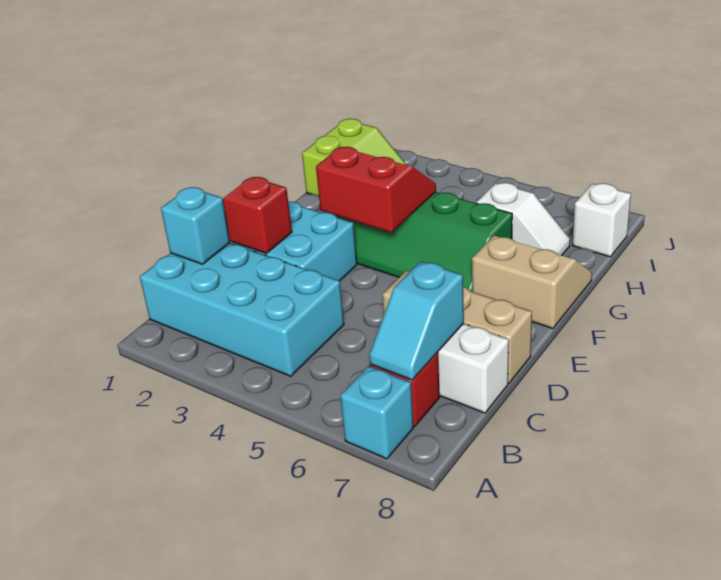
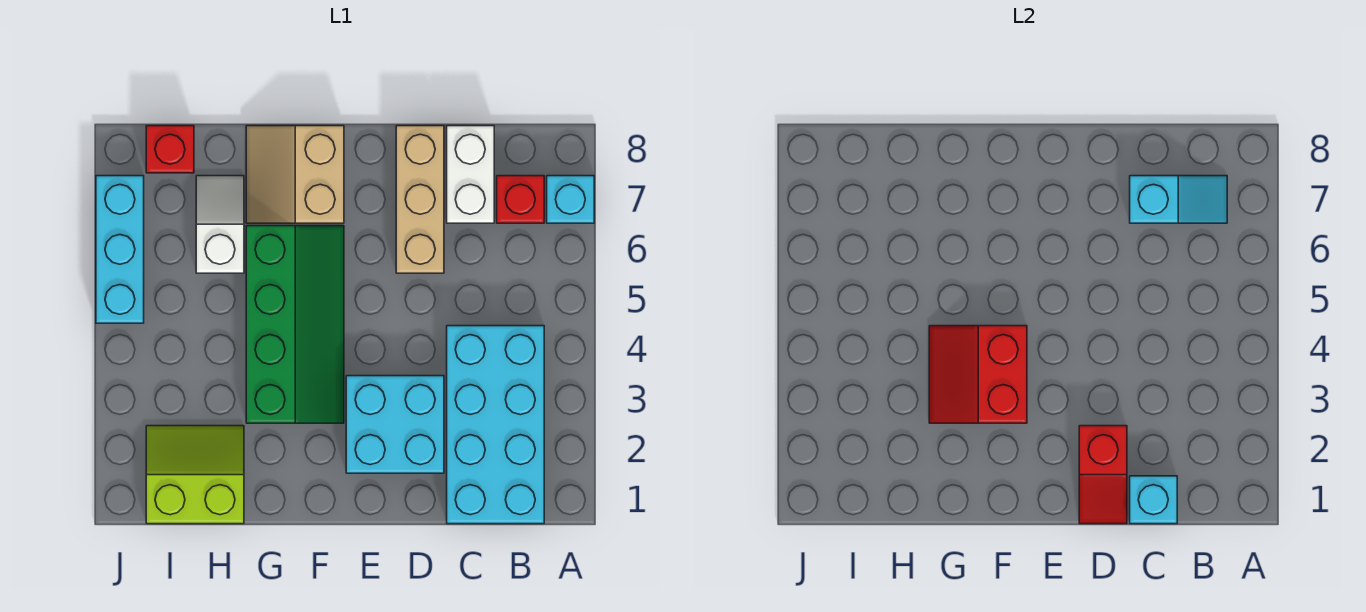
white 1x1 brick [572,183,631,257] -> red 1x1 brick [146,126,194,173]
none -> cyan 1x3 brick [96,176,144,323]

